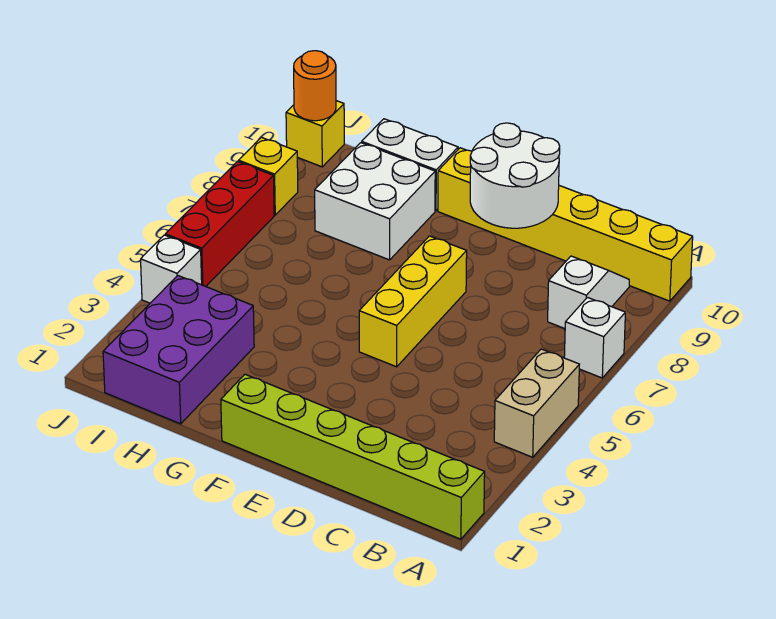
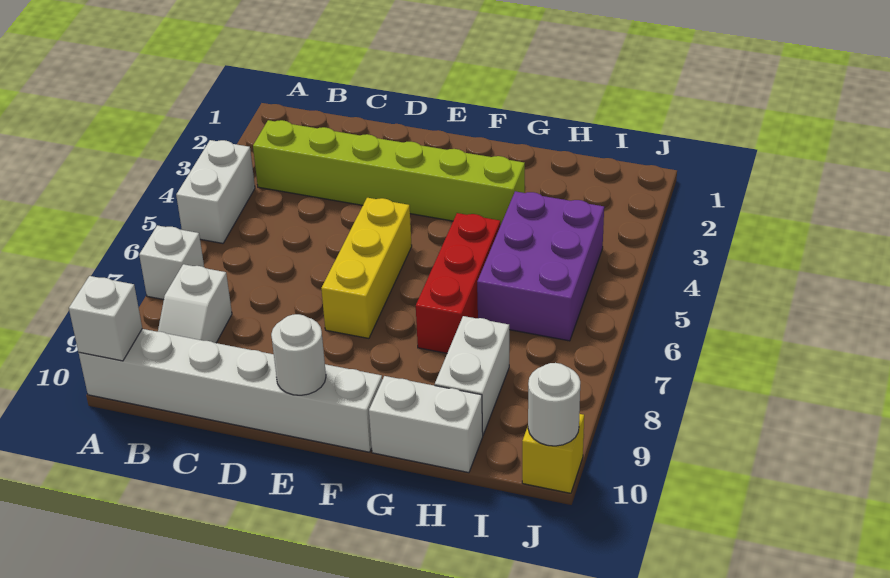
lime 1x6 brick [221,374,485,539] -> lime 1x6 brick moved to [253,120,525,226]
tan 1x2 brick [494,349,579,457] -> white 1x2 brick [176,140,255,243]
yellow 1x6 brick [438,148,693,301] -> white 1x6 brick [79,329,382,452]
white 2x2 round brick [470,123,560,228] -> white 1x1 round brick [271,314,326,395]
white 2x2 brick [315,143,435,260] -> white 1x2 brick [435,316,509,435]
purple 2x3 brick [103,276,254,424] -> purple 2x3 brick moved to [477,191,604,341]
white 1x1 brick [141,235,202,303] -> white 1x1 brick moved to [69,276,142,361]
red 1x3 brick [165,162,274,286] -> red 1x3 brick moved to [416,213,500,353]
yellow 1x1 brick [239,137,298,215] -> none
orange 1x1 round brick [294,51,336,121] -> white 1x1 round brick [528,363,580,446]

